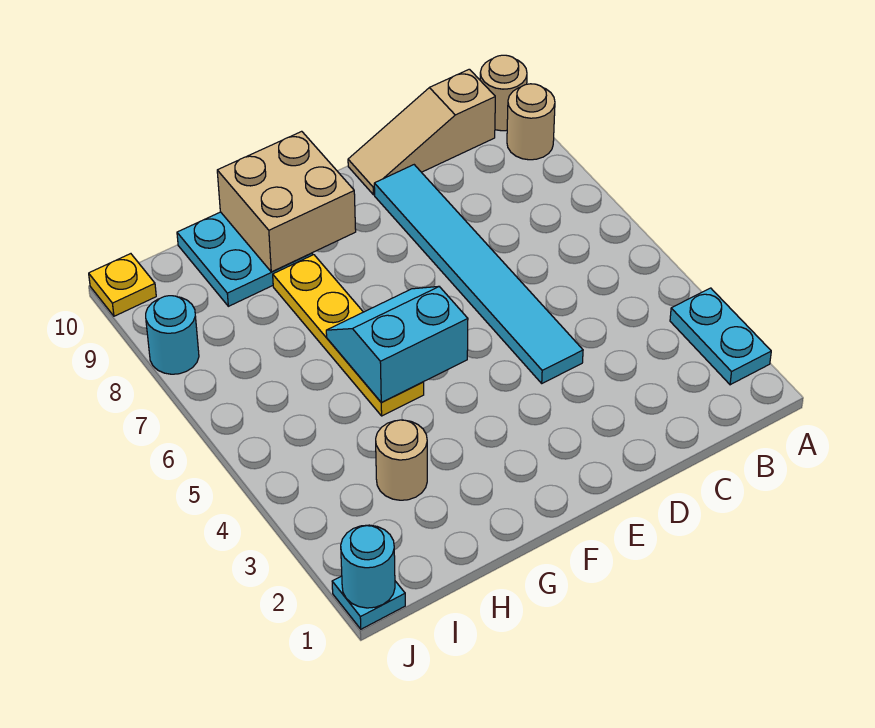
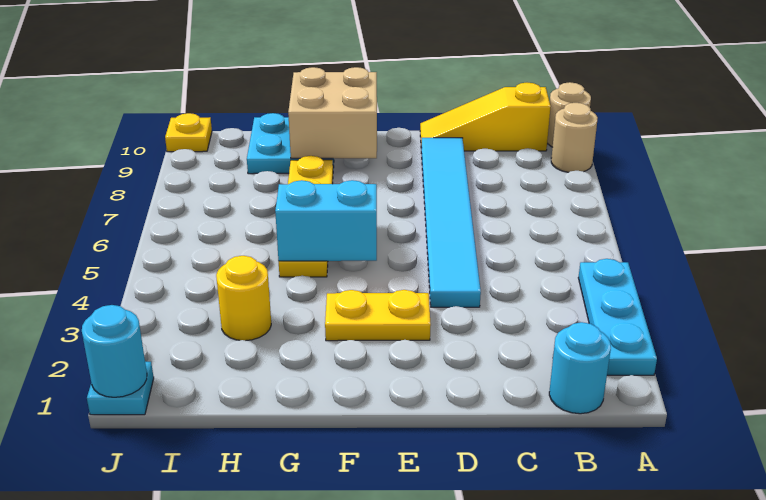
cyan 1x2 plate [670,288,771,385] -> cyan 1x3 plate [578,259,657,375]
tan 1x3 slope [348,69,495,195] -> yellow 1x3 slope [420,83,551,151]
none -> yellow 1x2 plate [325,290,431,341]
tan 1x1 round brick [376,420,427,500] -> yellow 1x1 round brick [216,256,271,341]
cyan 1x1 round brick [146,296,199,374] -> cyan 1x1 round brick moved to [549,322,611,414]

